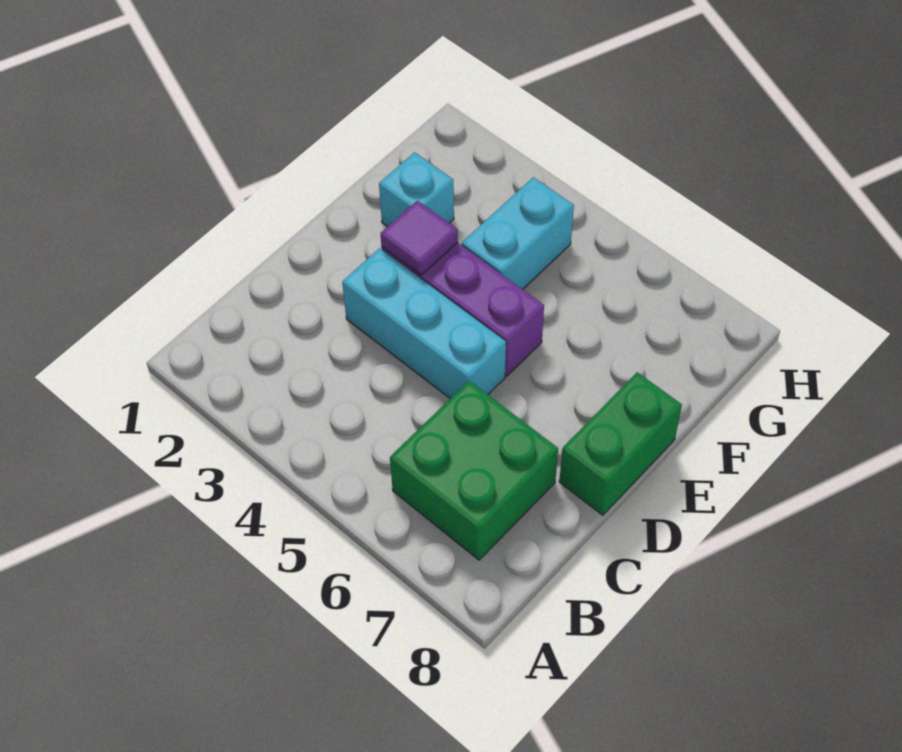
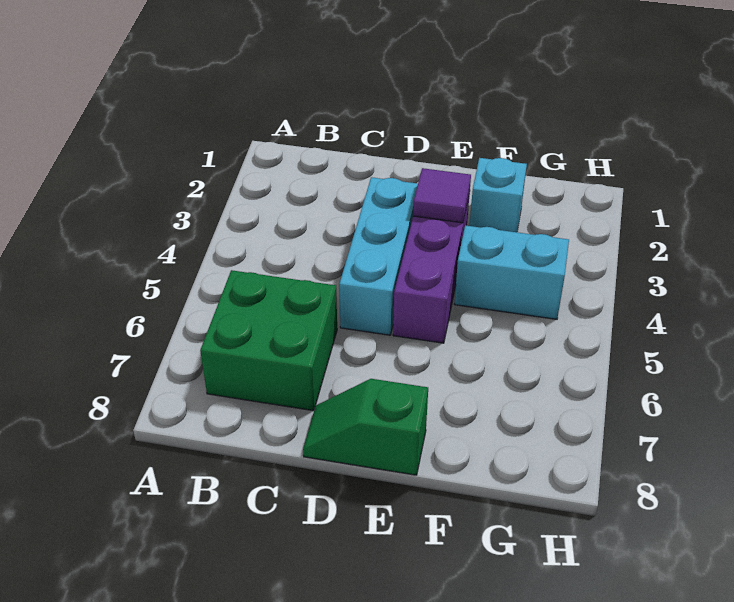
green 1x2 brick [559,372,682,515] -> green 1x2 slope [303,379,428,475]

